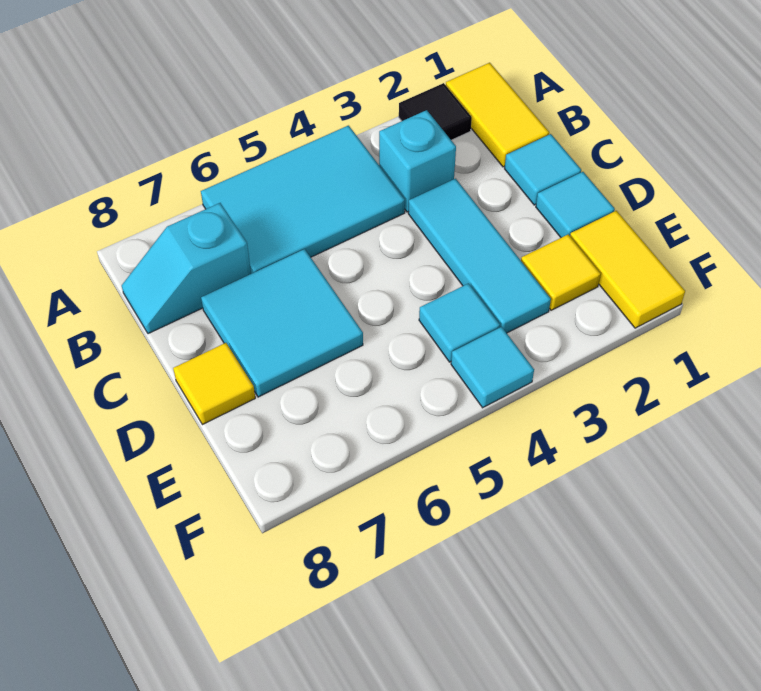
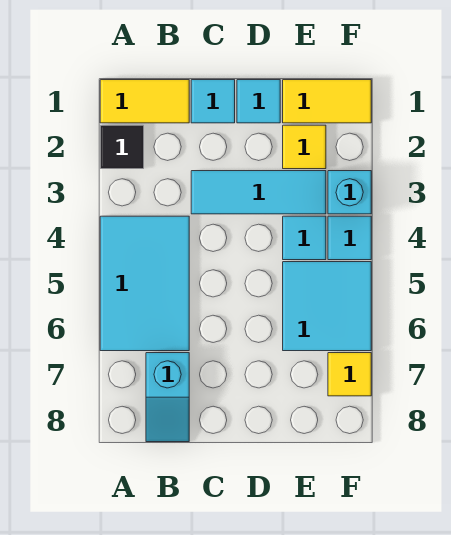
cyan 1x1 brick [379,110,456,212] -> cyan 1x1 brick moved to [328,171,371,214]
cyan 2x2 tile [201,249,363,397] -> cyan 2x2 tile moved to [283,262,371,351]
yellow 1x1 tile [173,343,255,425] -> yellow 1x1 tile moved to [328,353,371,396]

